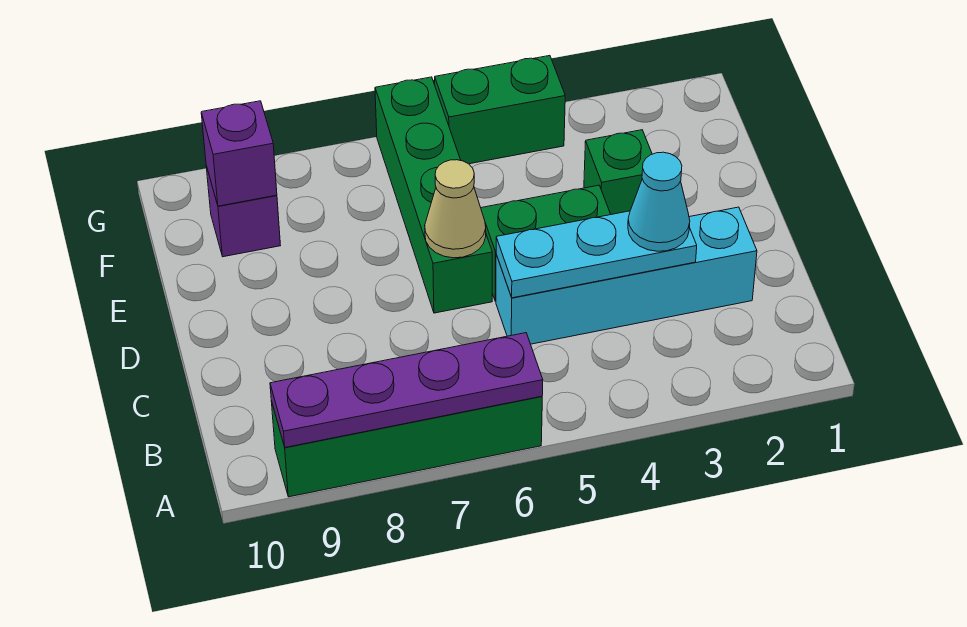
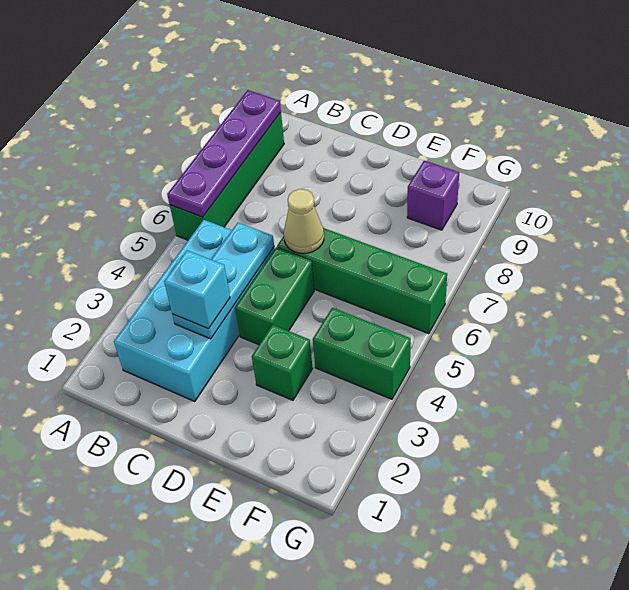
cyan 1x4 brick [496,207,757,344] -> cyan 2x4 brick [114,220,275,401]
cyan 1x1 cone [628,152,690,251] -> cyan 1x1 brick [164,250,230,329]
purple 1x1 brick [201,101,277,206] -> none
green 1x2 brick [435,56,565,164] -> green 1x2 brick turned to [313,308,411,399]

